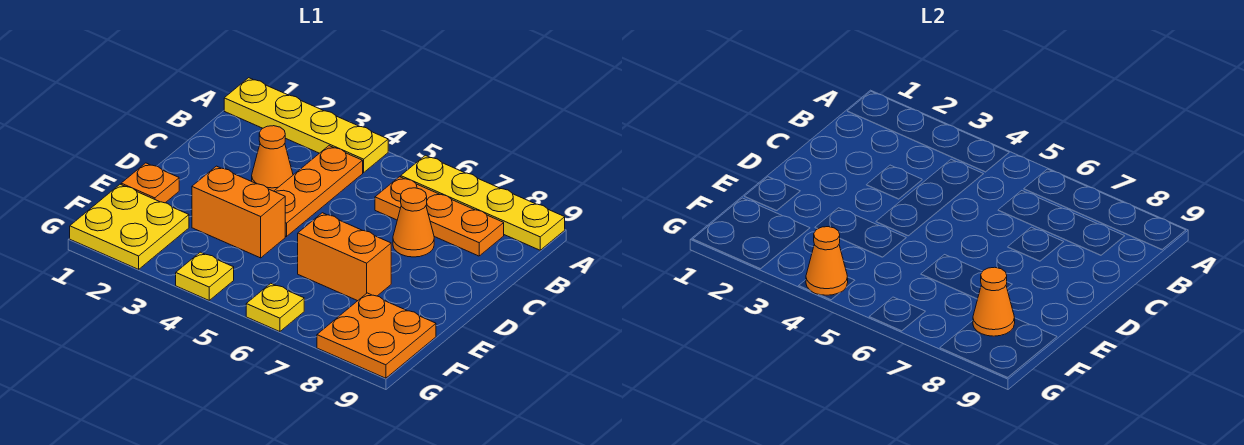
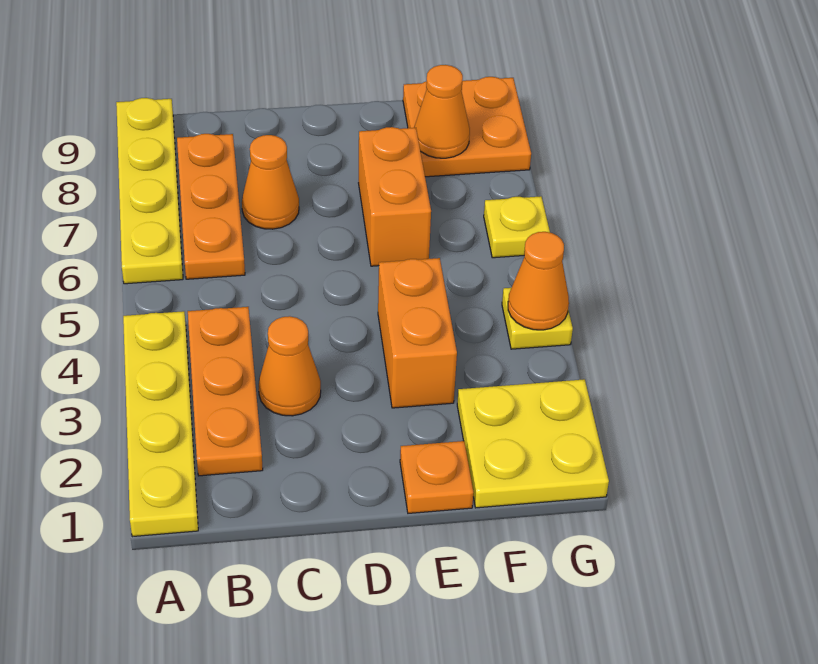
orange 1x3 plate [274,146,363,237] -> orange 1x3 plate turned to [188,307,263,476]

